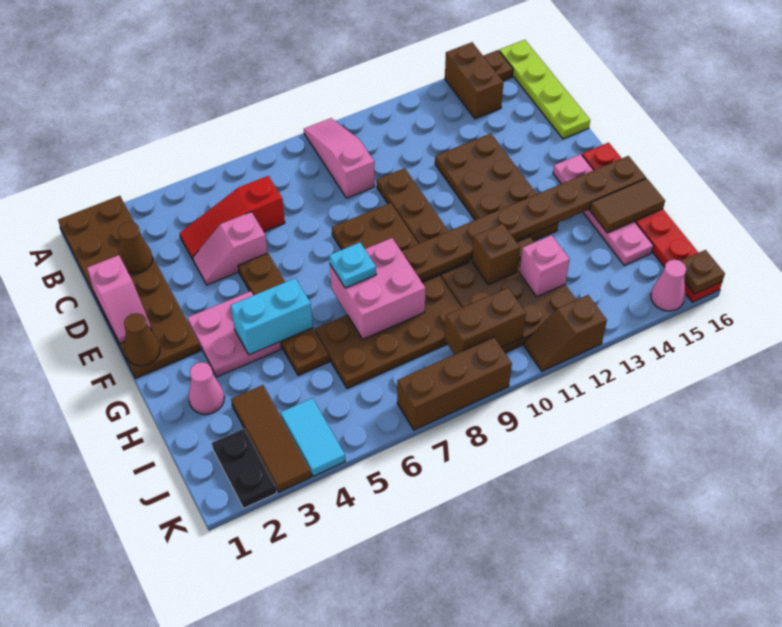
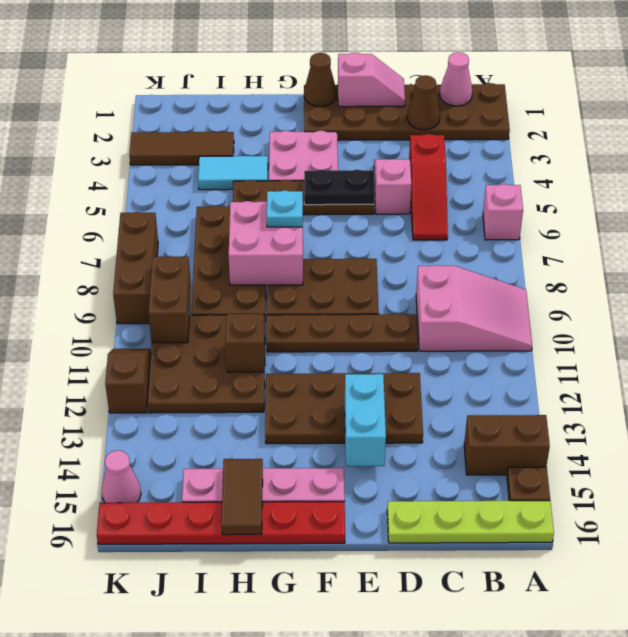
pink 1x3 slope [304,118,375,198] -> pink 2x3 slope [416,265,532,351]
red 1x3 slope [180,176,285,259] -> red 1x3 slope turned to [409,134,448,240]
pink 1x2 slope [87,255,152,343] -> pink 1x2 slope turned to [338,53,405,107]
cyan 1x2 brick [231,278,313,355] -> cyan 1x2 brick moved to [345,374,386,466]
brown 1x8 plate [401,156,646,281] -> none
pink 1x1 cone [189,362,224,414] -> pink 1x1 cone moved to [440,52,472,106]
pink 1x1 brick [519,235,570,297] -> pink 1x1 brick moved to [483,184,523,240]
black 1x2 plate [212,428,277,508] -> black 1x2 plate moved to [304,169,375,205]
cyan 1x2 tile [281,398,345,476] -> cyan 1x2 tile moved to [198,156,268,190]
brown 1x1 plate [681,250,725,294] -> none

